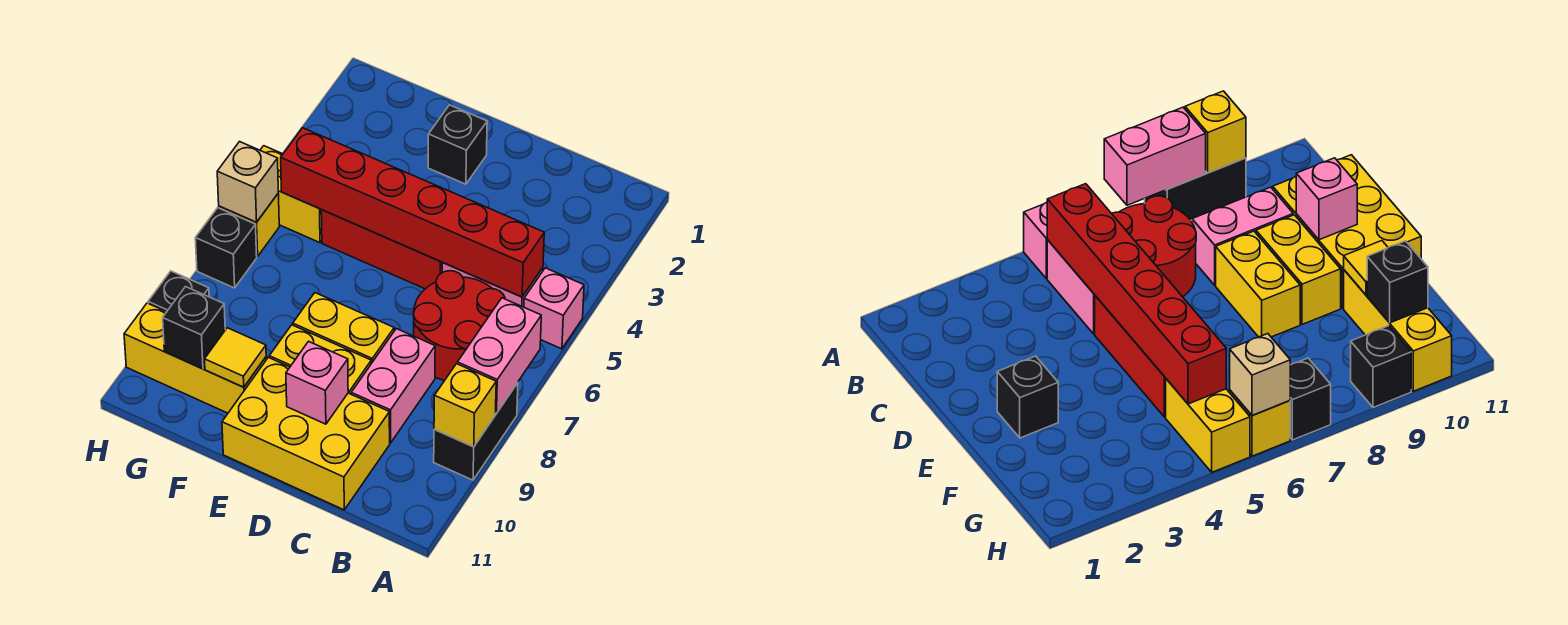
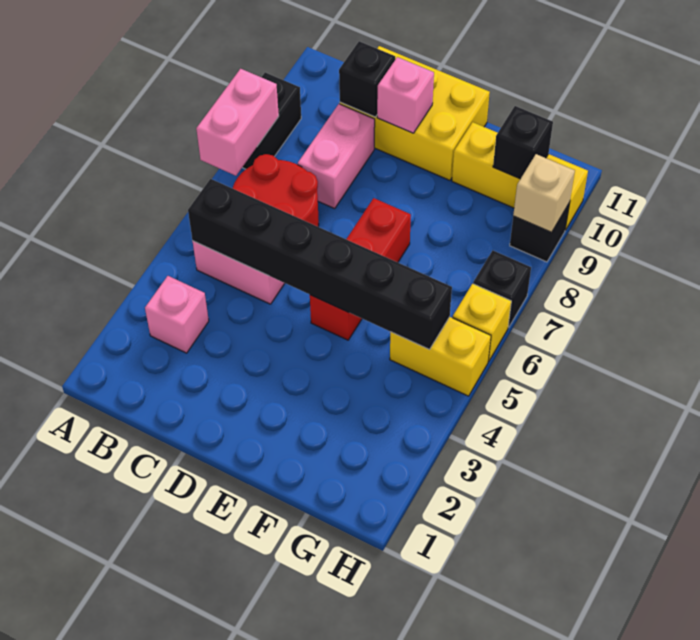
pink 1x1 brick [524,268,584,349] -> pink 1x1 brick moved to [145,276,209,353]
yellow 1x1 brick [434,364,496,447] -> none
red 1x6 brick [281,128,544,297] -> black 1x6 brick [188,179,452,349]
red 1x3 brick [321,210,443,289] -> red 1x3 brick turned to [310,198,411,340]
yellow 1x2 brick [293,293,394,363] -> none
yellow 1x2 brick [269,325,371,394] -> none
black 1x1 brick [428,105,487,184] -> black 1x1 brick moved to [339,41,395,117]
yellow 1x1 tile [205,328,266,387] -> none
tan 1x1 brick [217,142,278,222] -> tan 1x1 brick moved to [513,154,575,232]

